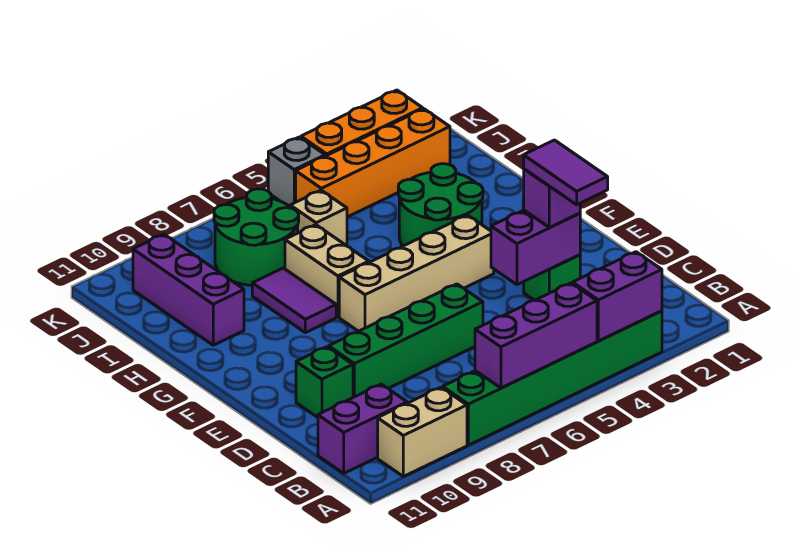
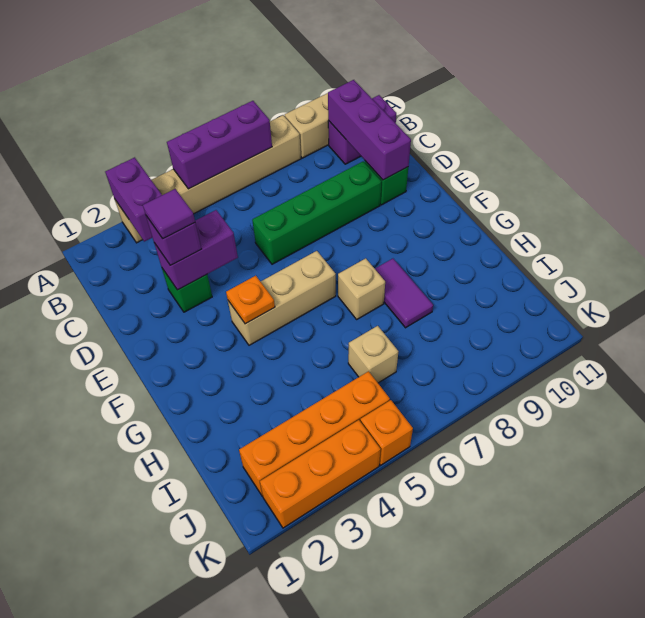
green 1x6 brick [443,311,662,445] -> tan 1x6 brick [115,115,301,243]
purple 1x2 brick [573,252,662,341] -> purple 1x2 brick turned to [105,157,162,242]
purple 1x2 tile [524,140,608,205] -> purple 1x1 tile [143,189,195,239]
tan 1x4 brick [339,215,494,331] -> tan 1x3 brick [228,251,336,345]
none -> orange 1x1 plate [226,276,275,324]
green 2x2 round brick [398,164,483,246] -> none
tan 1x2 brick [285,225,369,317] -> tan 1x1 brick [338,258,385,319]
purple 1x3 brick [133,234,244,345] -> purple 1x3 brick moved to [328,80,411,180]
green 2x2 round brick [214,189,299,285] -> none
grey 1x1 brick [268,137,325,207] -> orange 1x1 brick [360,400,413,465]

